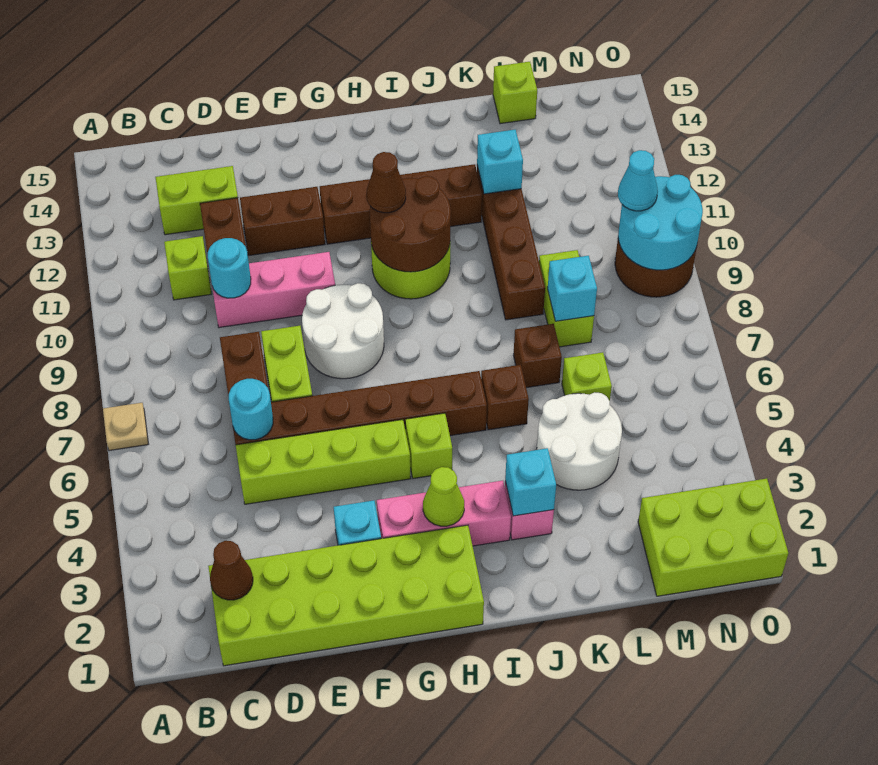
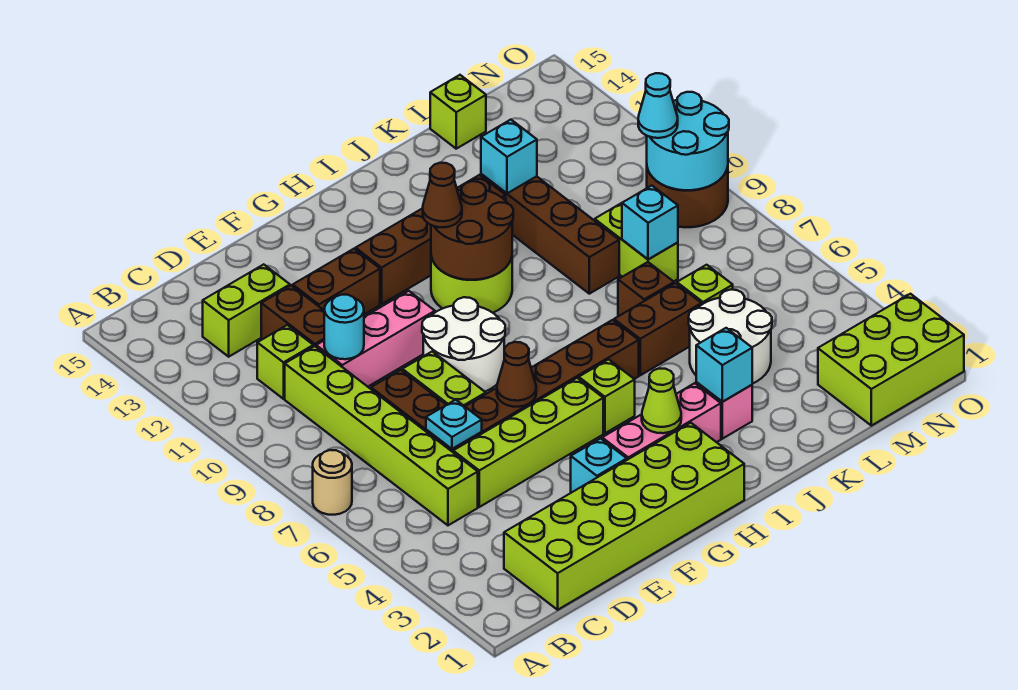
tan 1x1 plate [103,403,148,451] -> tan 1x1 round brick [313,450,352,515]
brown 1x1 cone [210,541,253,600] -> brown 1x1 cone moved to [497,342,536,407]
none -> lime 1x6 brick [285,346,478,525]
cyan 1x1 round brick [229,379,273,440] -> cyan 1x1 plate [426,400,482,449]
brown 1x1 brick [481,365,529,430] -> brown 1x2 brick [614,283,701,375]

